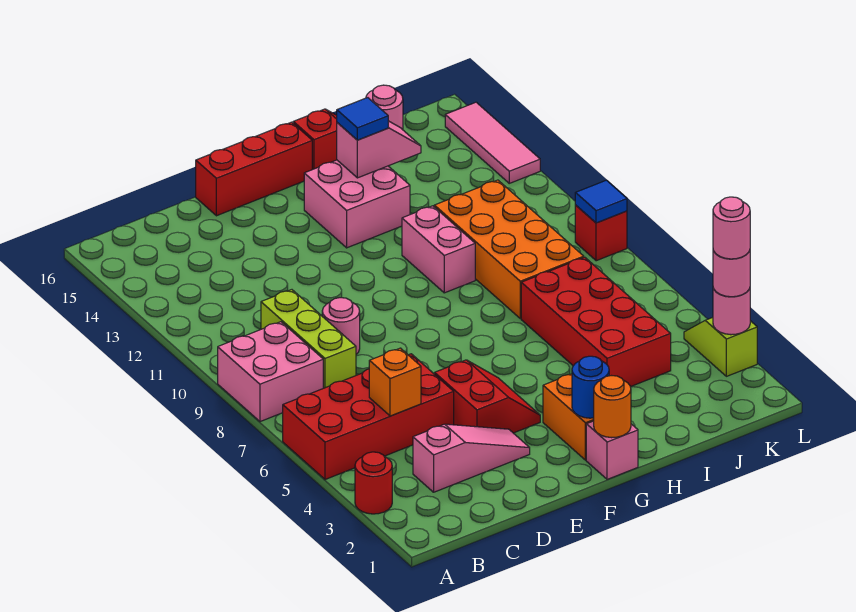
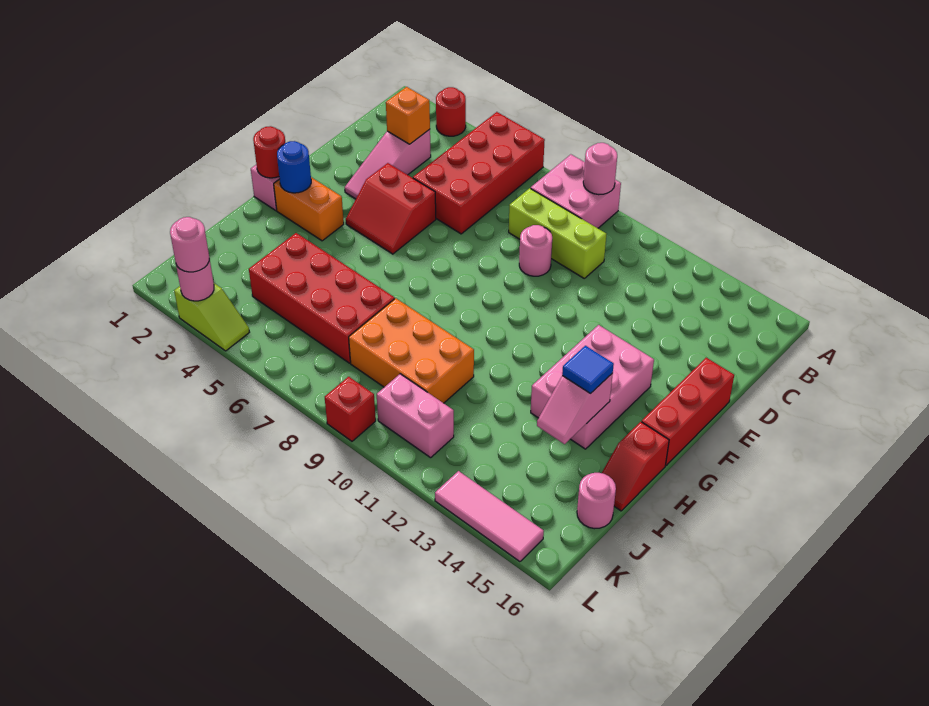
orange 1x1 brick [369,348,421,416] -> orange 1x1 brick moved to [386,87,430,144]
orange 1x1 round brick [594,376,631,438] -> red 1x1 round brick [253,126,285,178]
pink 2x2 brick [304,160,410,248] -> pink 2x3 brick [531,325,654,449]
pink 1x2 brick [402,206,475,293] -> pink 1x2 brick moved to [377,374,454,458]
orange 2x4 brick [434,180,584,319] -> orange 2x3 brick [349,298,474,403]
pink 1x1 round brick [713,197,750,259] -> pink 1x1 round brick moved to [583,143,617,195]
blue 1x1 tile [575,180,627,223] -> none

